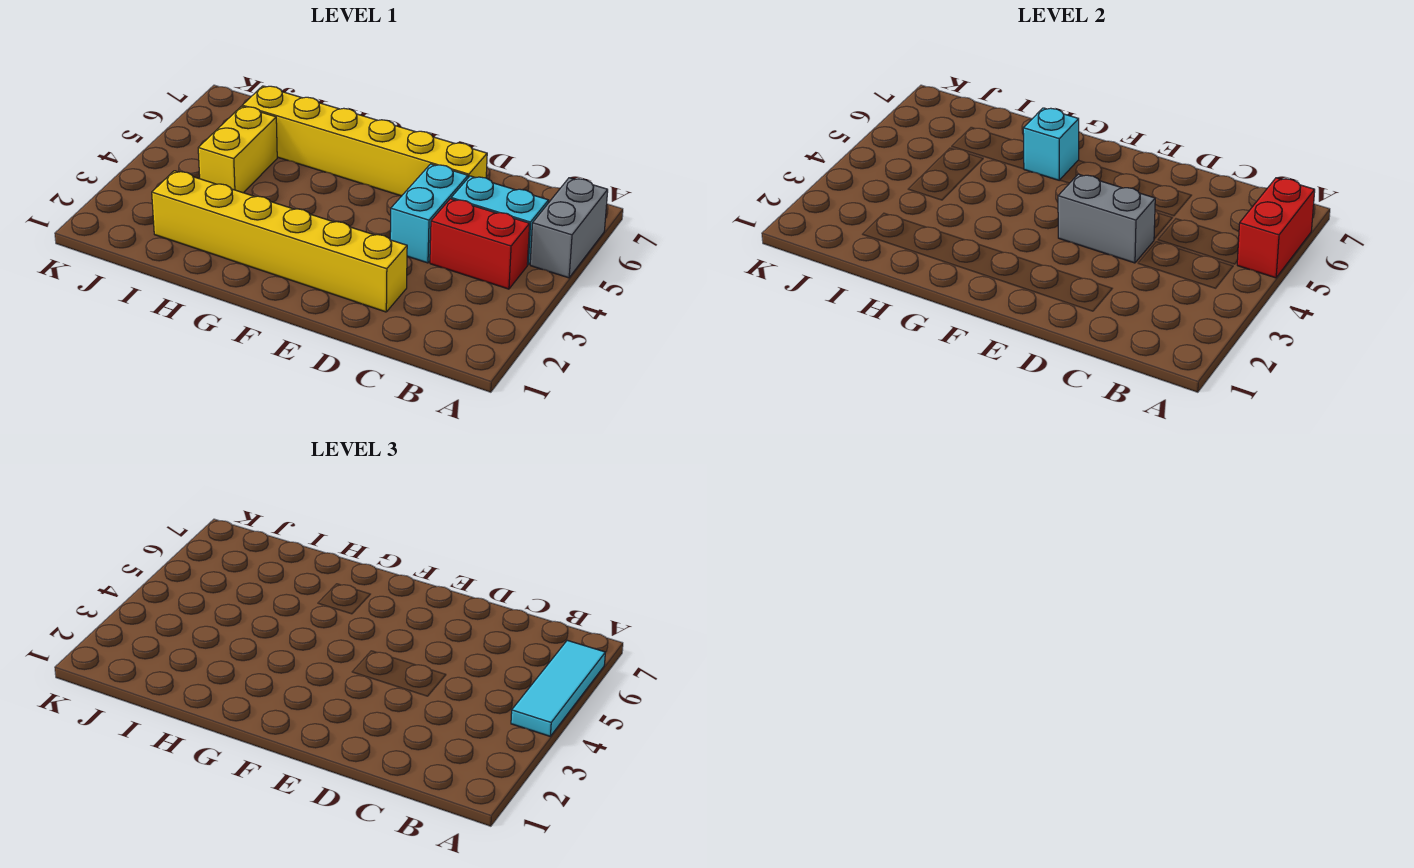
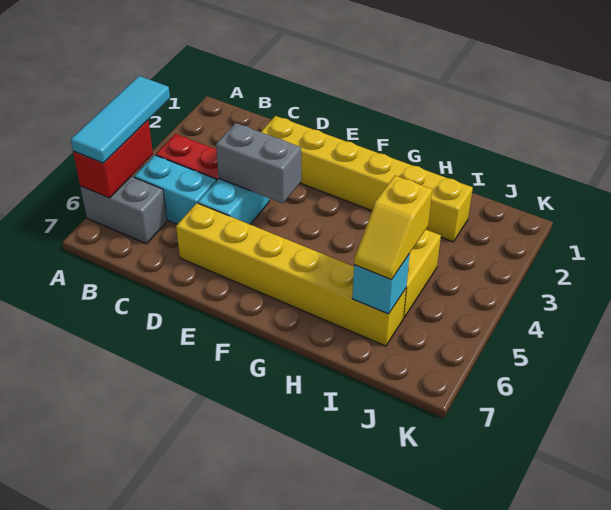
grey 1x2 brick [530,178,608,278] -> grey 1x2 brick turned to [80,177,167,244]
cyan 1x1 brick [1023,108,1079,180] -> cyan 1x1 brick moved to [352,254,410,314]
none -> yellow 1x2 slope [354,176,432,279]

